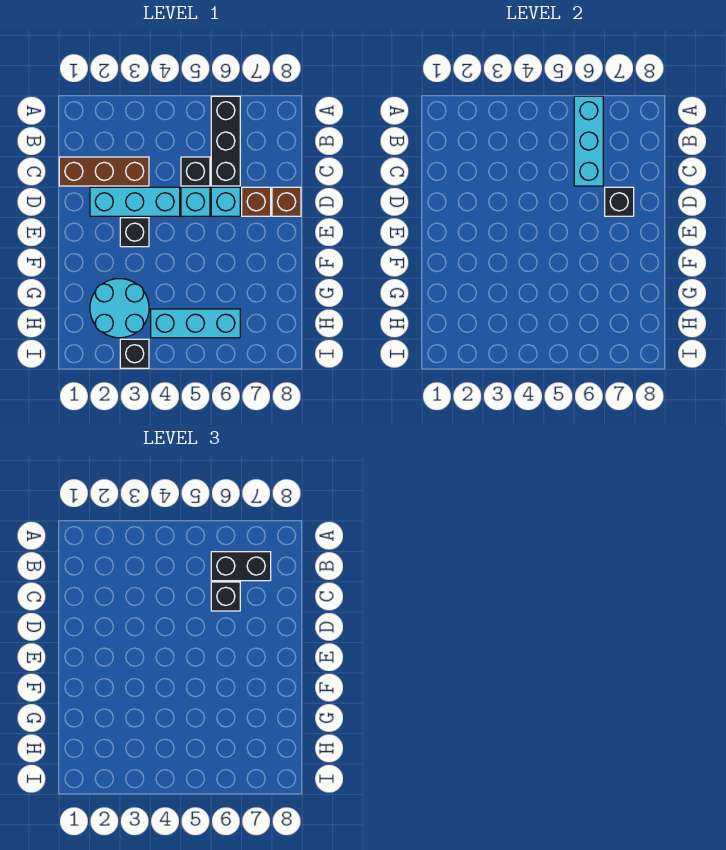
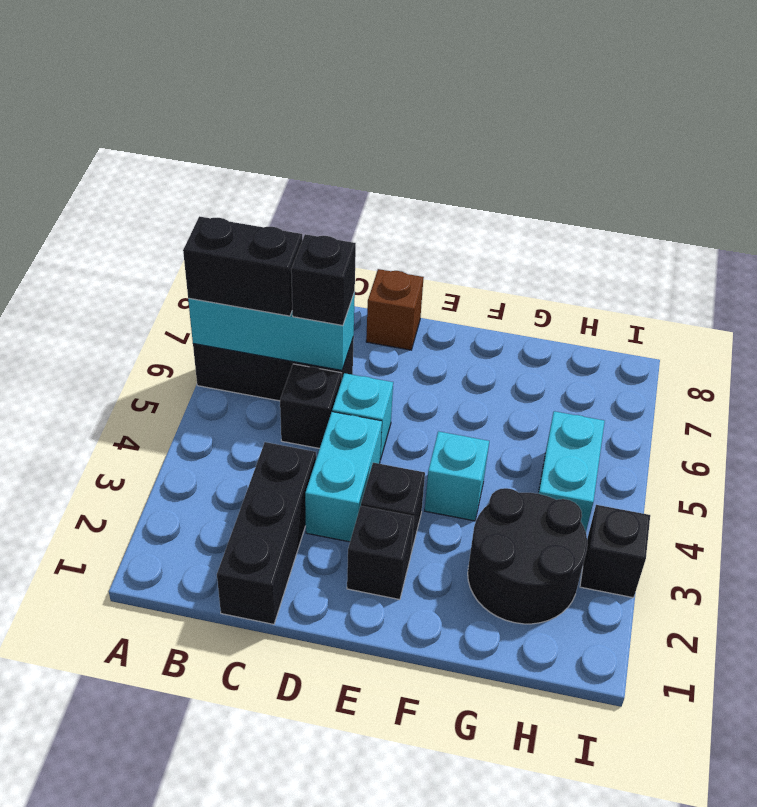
black 1x2 brick [211,552,271,581] -> black 1x2 brick turned to [183,216,302,316]
brown 1x3 brick [59,157,149,186] -> black 1x3 brick [217,442,316,624]
cyan 1x3 brick [90,187,180,216] -> cyan 1x2 brick [305,412,382,542]
cyan 1x1 brick [211,187,240,216] -> cyan 1x1 brick moved to [425,431,489,521]
brown 1x1 brick [242,187,271,216] -> none
black 1x1 brick [605,187,634,216] -> black 1x1 brick moved to [347,506,414,600]
cyan 2x2 round brick [90,279,149,338] -> black 2x2 round brick [468,488,587,624]
cyan 1x3 brick [151,309,240,338] -> cyan 1x2 brick [538,411,605,532]

